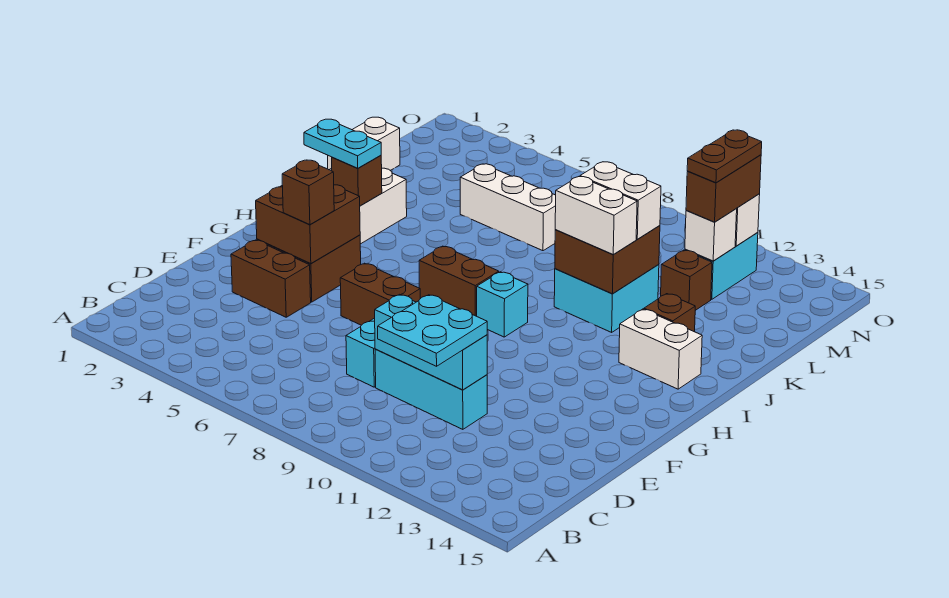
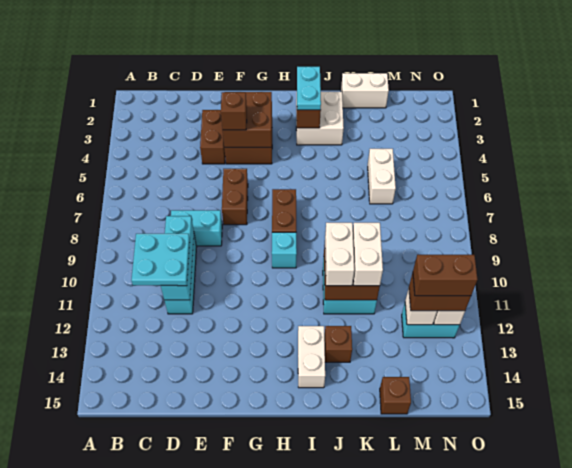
white 1x3 brick [460,164,556,251] -> white 1x2 brick [368,149,396,204]
brown 1x1 brick [661,250,712,310] -> brown 1x1 brick moved to [380,377,411,414]
brown 1x2 plate [687,130,762,183] -> brown 1x2 brick [413,255,477,296]

